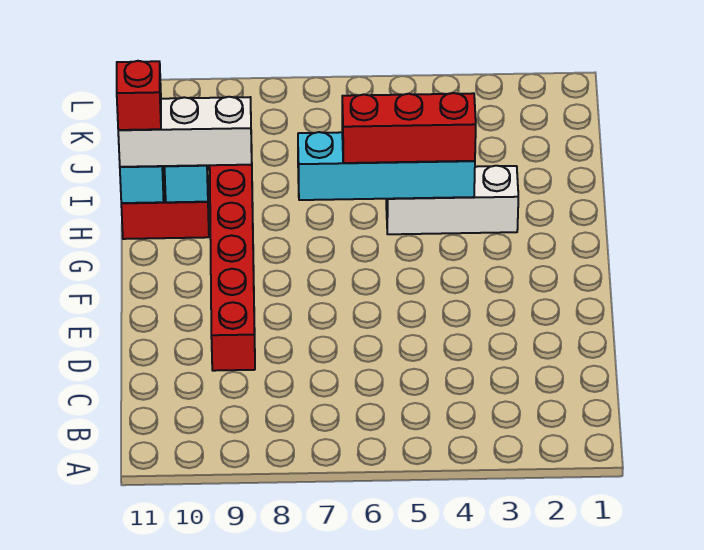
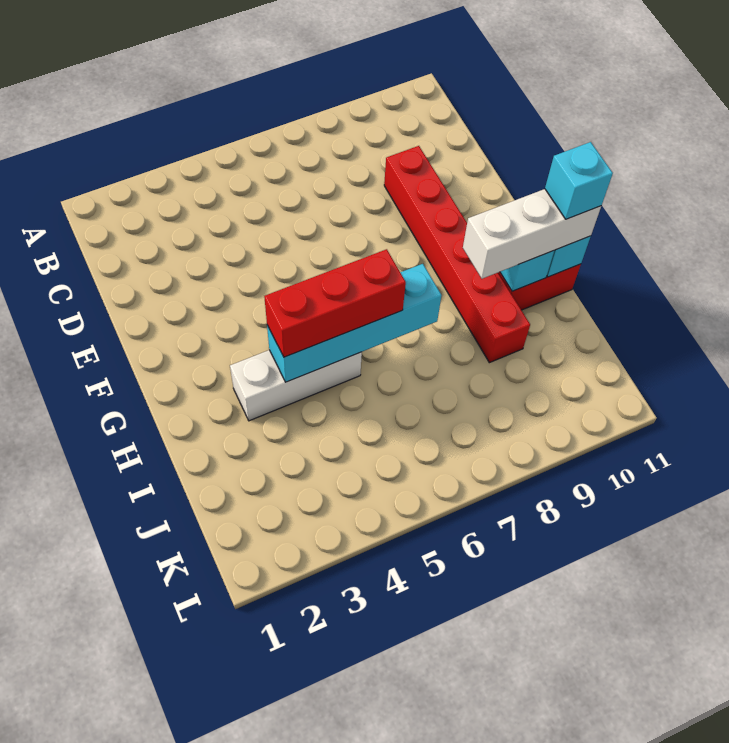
red 1x1 brick [117,61,161,130] -> cyan 1x1 brick [545,142,613,219]

